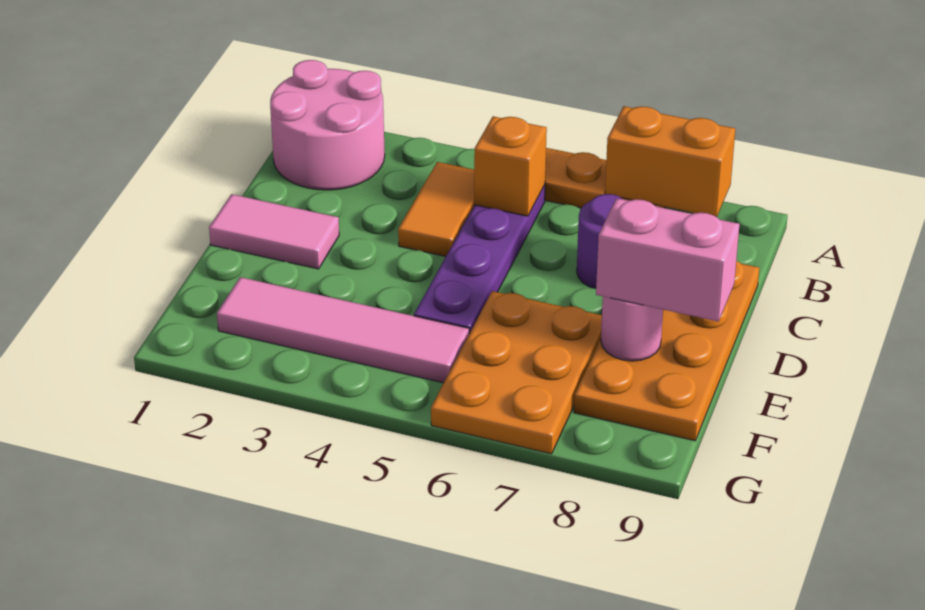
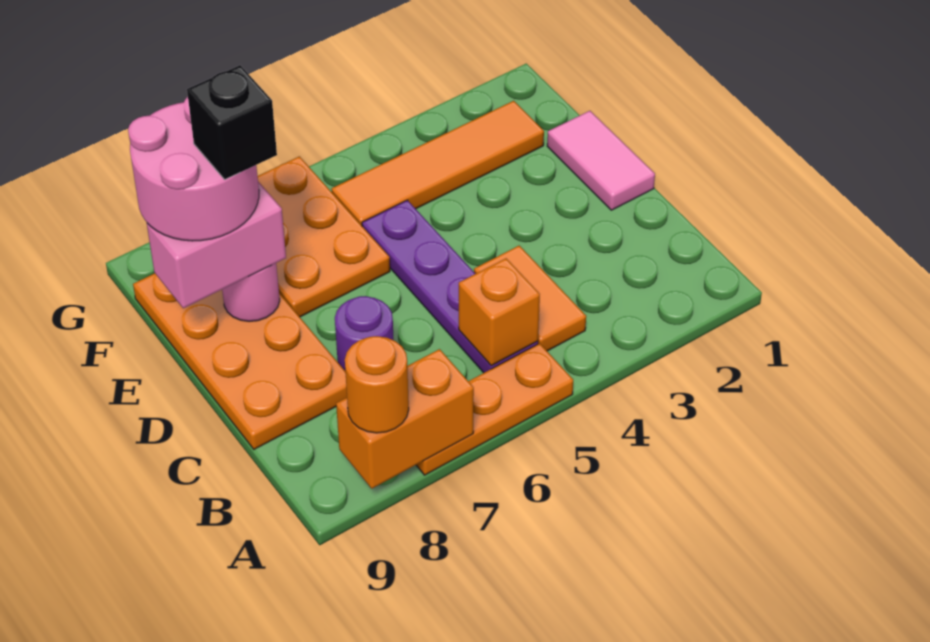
pink 2x2 round brick [270,60,385,190] -> pink 2x2 round brick moved to [128,97,259,241]
none -> orange 1x1 round brick [345,336,409,433]
pink 1x2 tile [209,194,339,269] -> pink 1x2 tile turned to [547,111,655,210]
none -> black 1x1 brick [187,65,277,180]
pink 1x4 tile [217,277,469,383] -> orange 1x4 tile [332,101,544,226]

